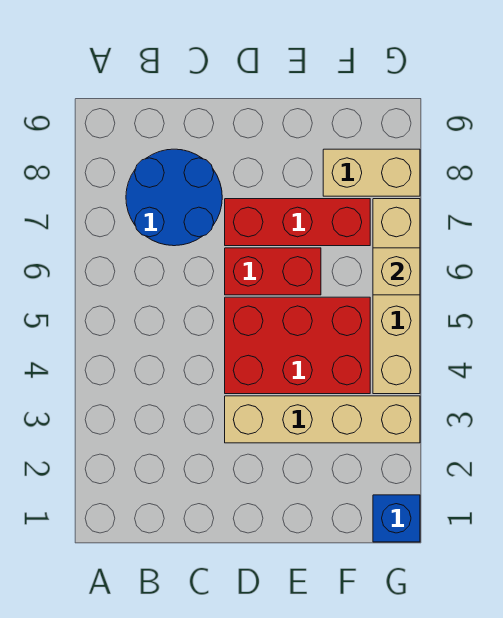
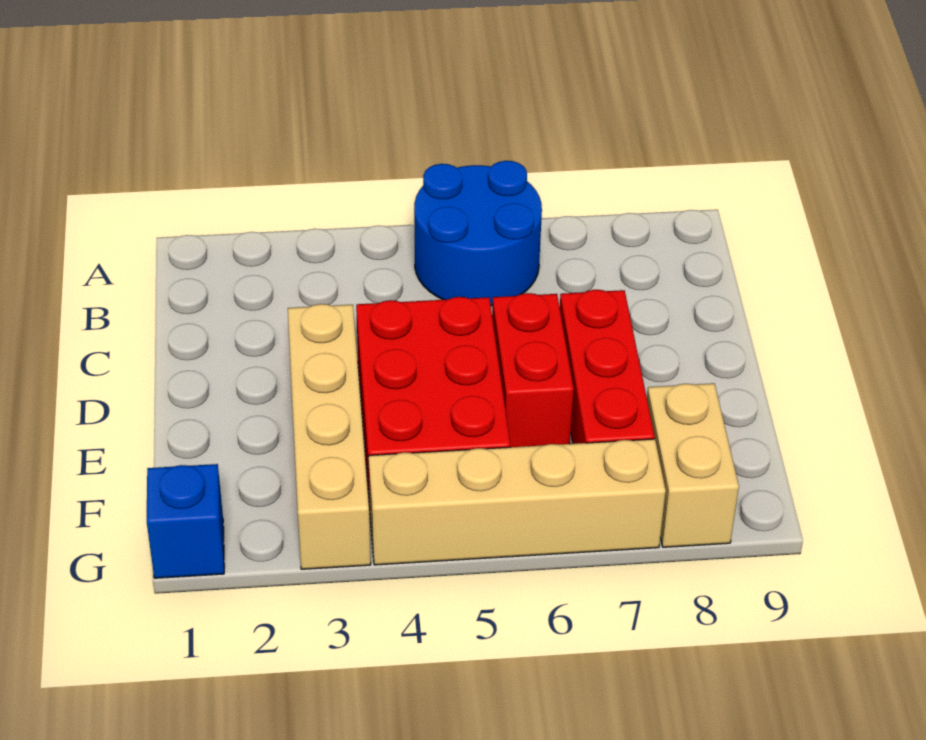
blue 2x2 round brick [126,149,222,246] -> blue 2x2 round brick moved to [414,161,542,306]
tan 1x1 brick [373,248,420,295] -> none

